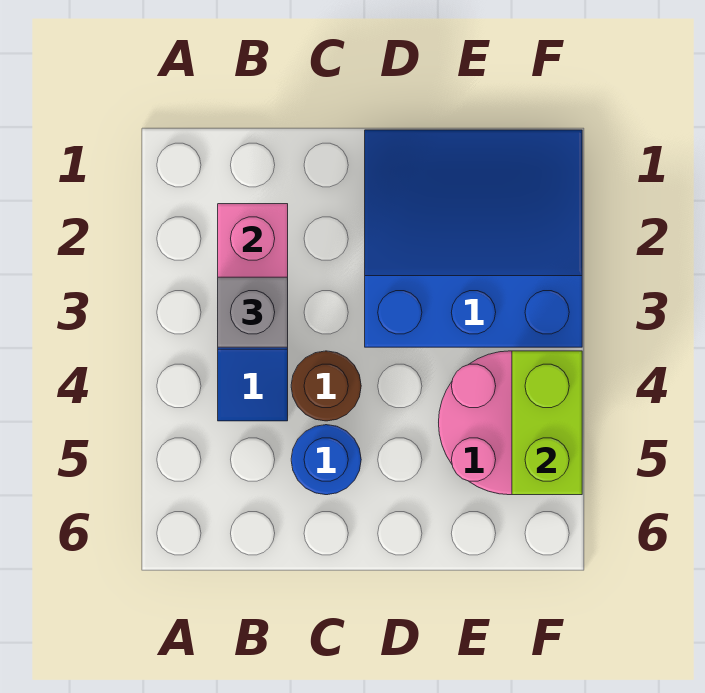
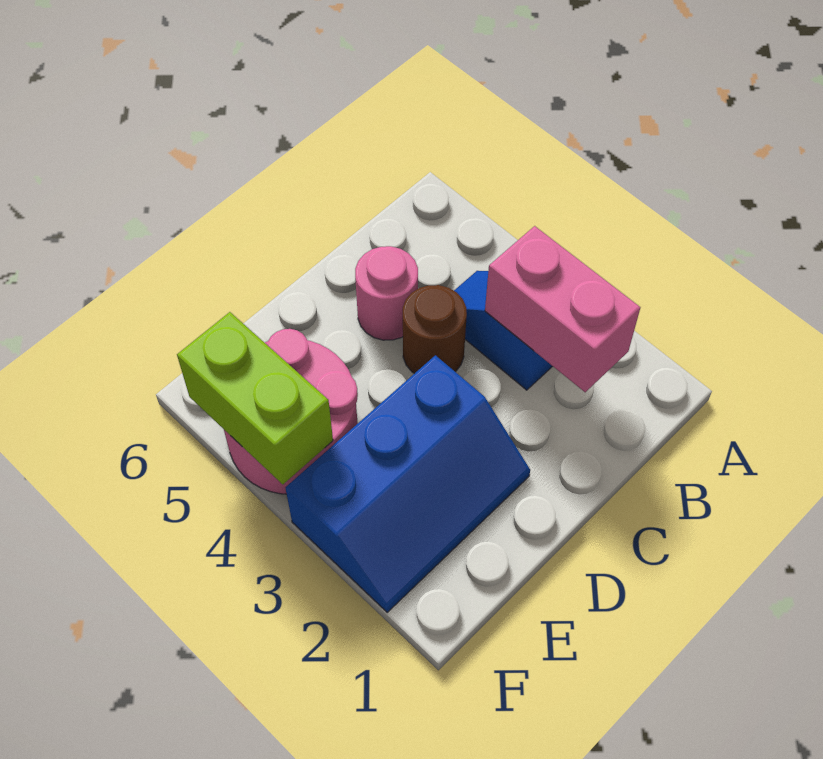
grey 1x1 brick [218,277,288,347] -> none
blue 1x1 round brick [291,425,361,495] -> pink 1x1 round brick [355,246,418,340]
blue 3x3 slope [365,130,582,347] -> blue 2x3 slope [285,355,530,612]

